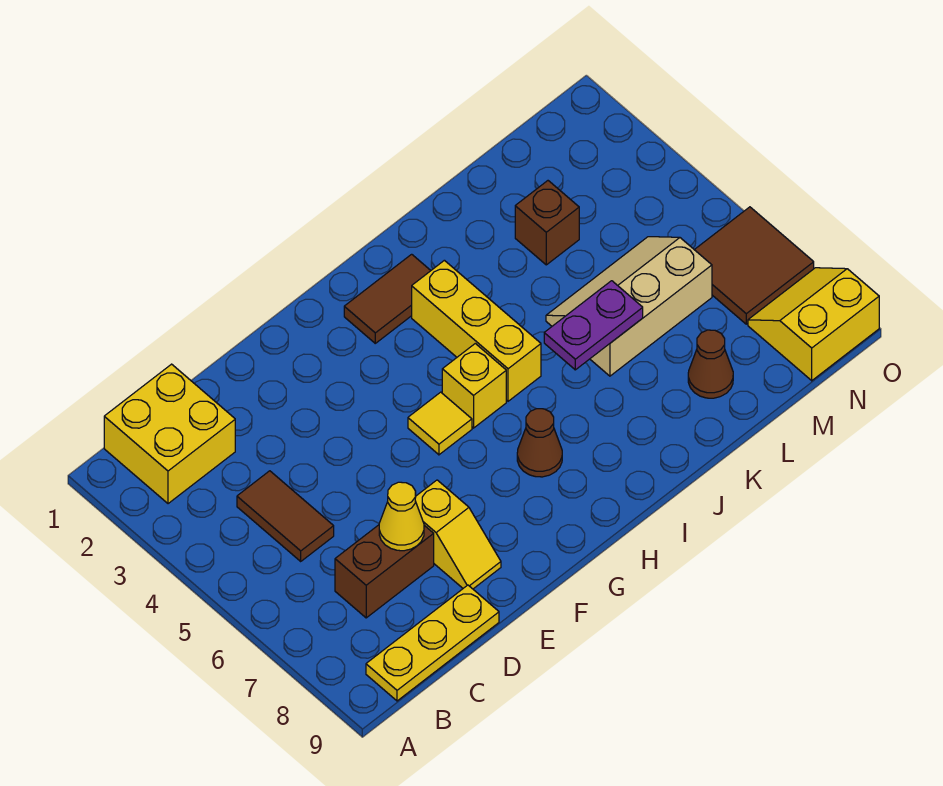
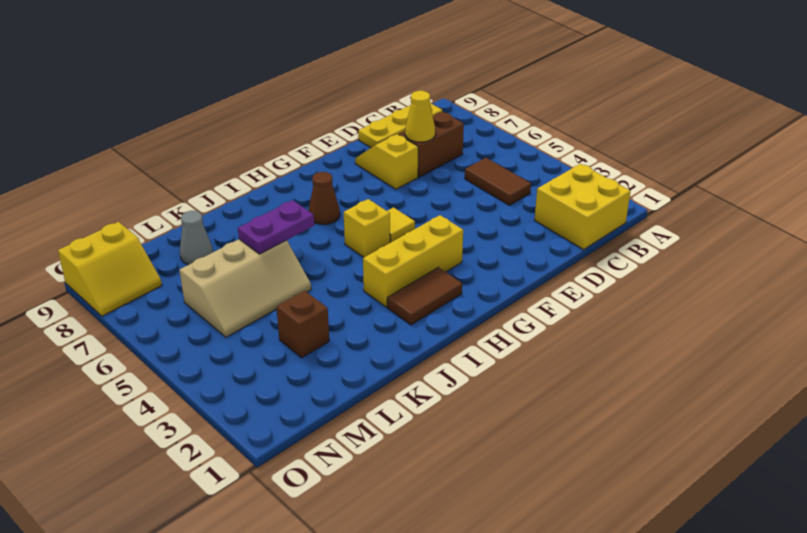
yellow 1x3 brick [412,260,541,401] -> yellow 1x3 brick turned to [363,215,463,307]
brown 1x1 cone [688,330,733,398] -> grey 1x1 cone [180,211,213,265]
brown 2x2 tile [695,207,814,324] -> none

